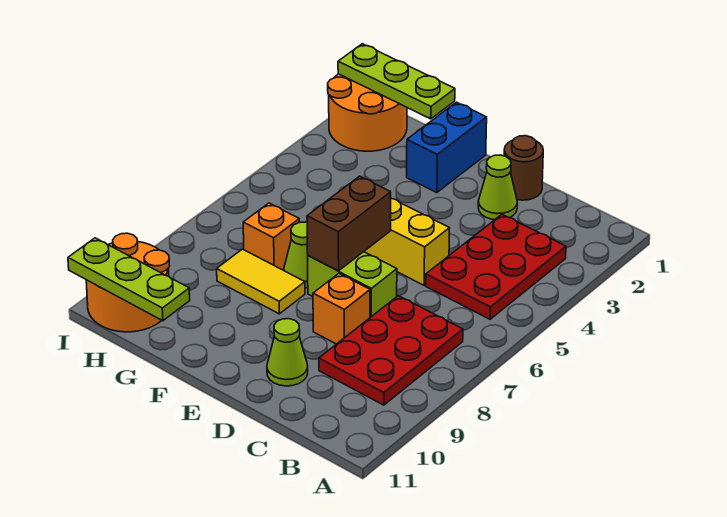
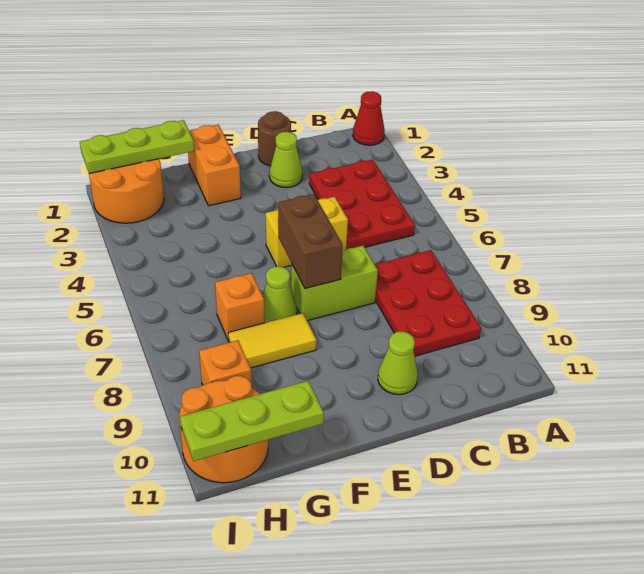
none -> red 1x1 cone [353,91,385,145]
orange 1x1 brick [313,274,370,344] -> orange 1x1 brick moved to [199,340,252,387]
blue 1x2 brick [407,102,487,192] -> orange 1x2 brick [188,125,241,206]

